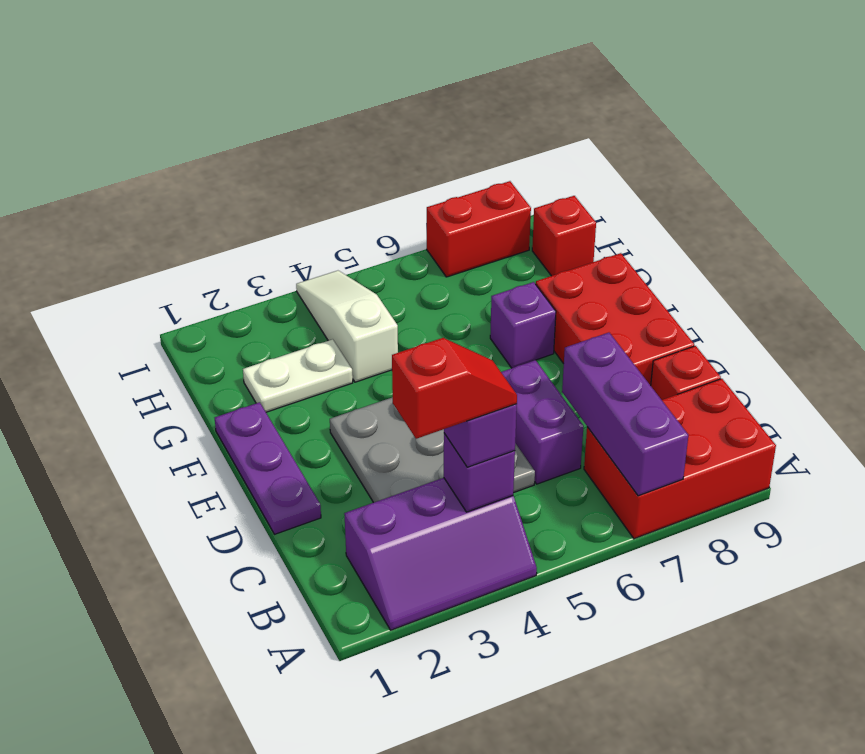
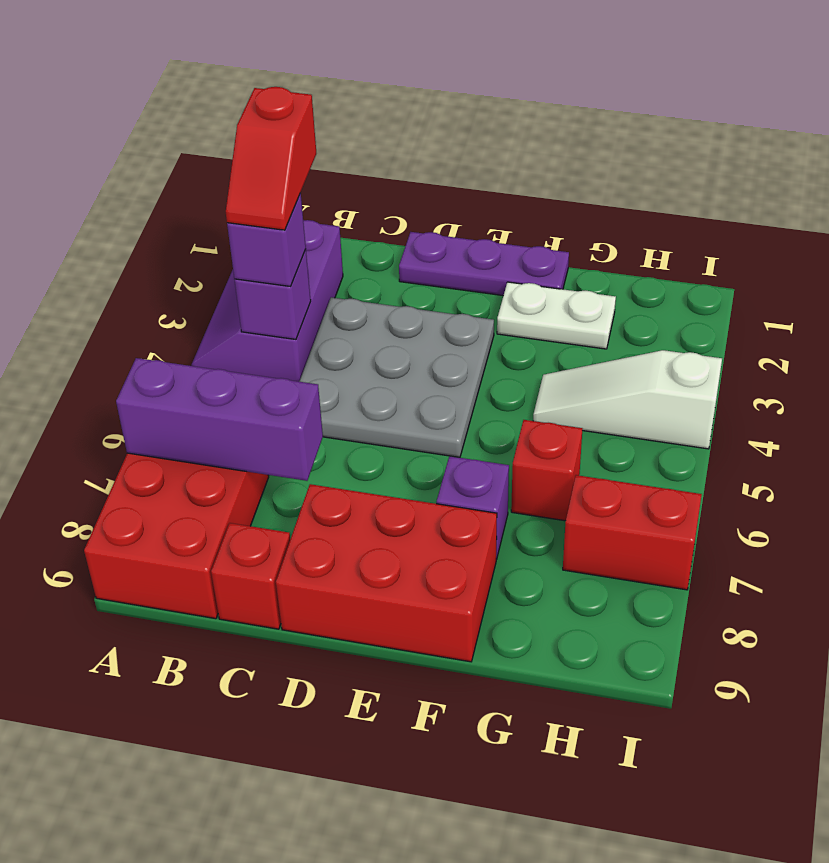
purple 1x2 brick [501,360,584,484] -> none
white 1x2 plate [243,339,353,412] -> white 1x2 plate turned to [497,282,616,349]
white 1x3 slope [296,271,398,382] -> white 1x3 slope turned to [533,350,722,449]
red 1x1 brick [532,196,596,276] -> red 1x1 brick moved to [511,420,582,521]
red 1x2 brick [427,181,531,277] -> red 1x2 brick turned to [563,475,702,590]

